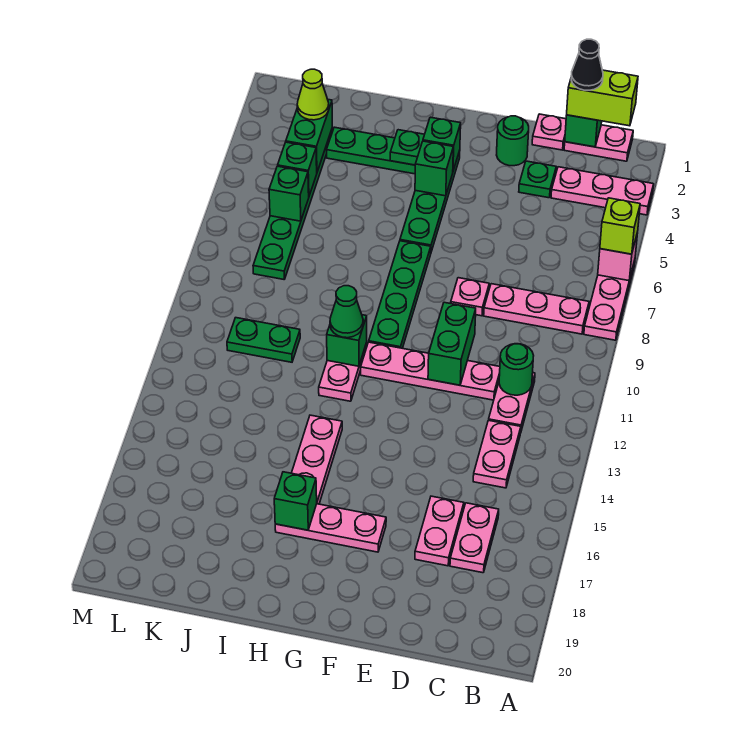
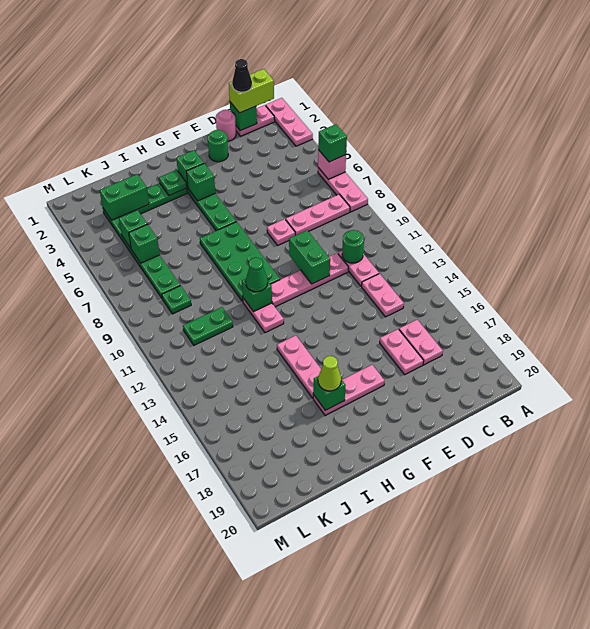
pink 1x3 plate [551,167,654,215] -> pink 1x3 plate turned to [266,98,313,146]
lime 1x1 brick [600,198,640,254] -> green 1x1 brick [318,124,347,162]
pink 1x1 plate [532,114,566,150] -> pink 1x1 round brick [216,110,236,141]
green 1x1 plate [519,161,556,198] -> green 1x1 plate moved to [162,286,191,314]
green 1x4 plate [369,241,431,348] -> green 2x4 plate [200,222,280,302]
green 1x2 brick [286,100,332,172] -> green 1x2 brick turned to [100,174,149,220]
lime 1x1 cone [297,69,329,120] -> lime 1x1 cone moved to [318,356,341,391]

